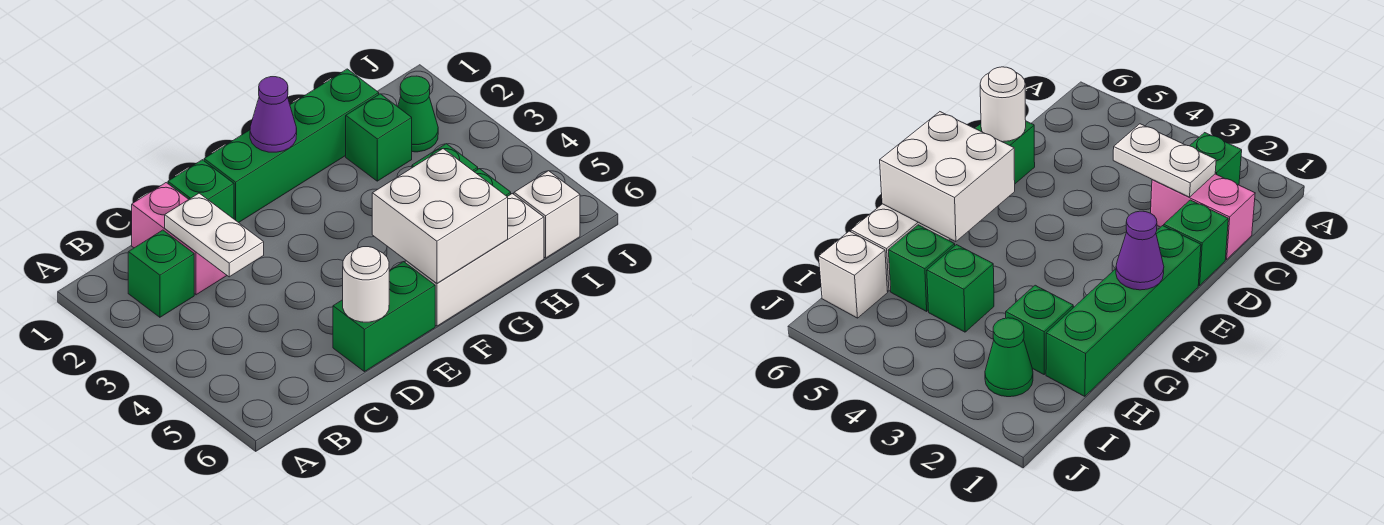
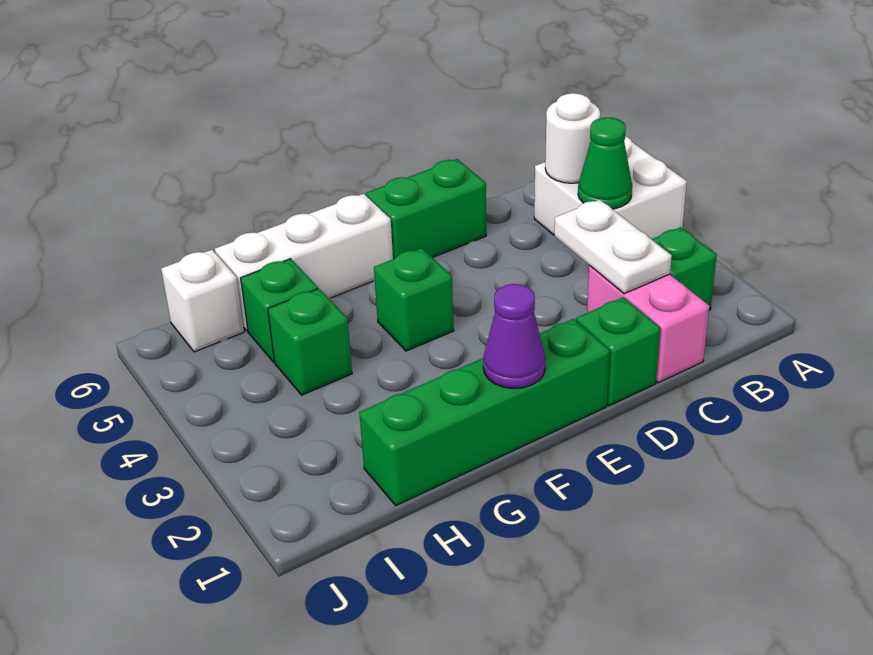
white 1x1 round brick [343,247,389,322] -> white 1x1 round brick moved to [545,93,600,183]
white 2x2 brick [372,149,508,283] -> white 2x2 brick moved to [534,136,687,239]
green 1x1 brick [346,94,412,181] -> green 1x1 brick moved to [374,248,454,351]
green 1x1 cone [398,76,438,152] -> green 1x1 cone moved to [578,118,632,209]

